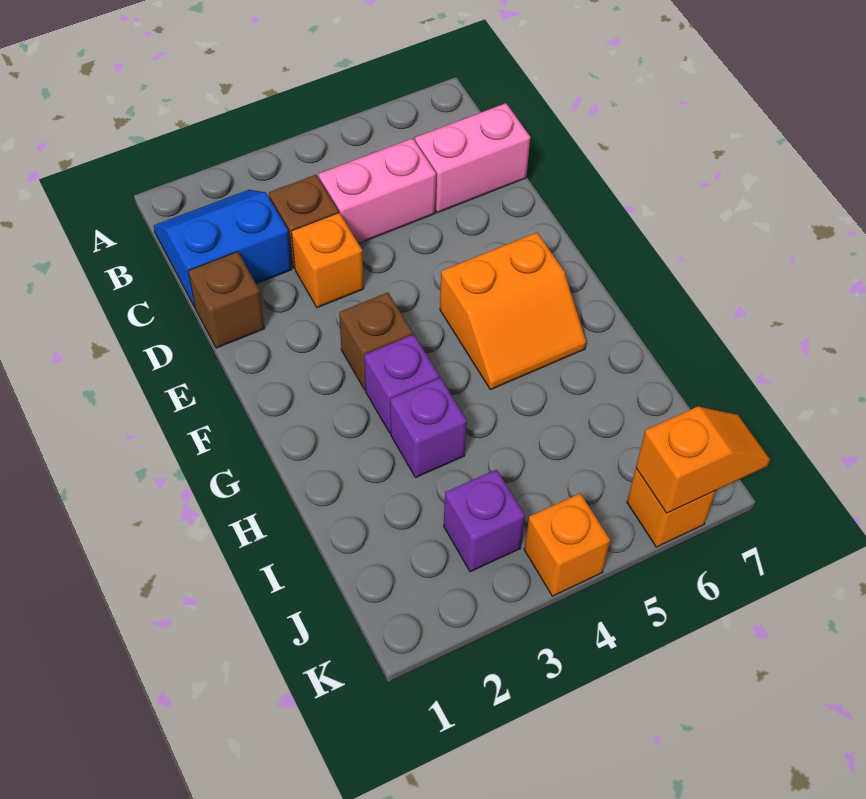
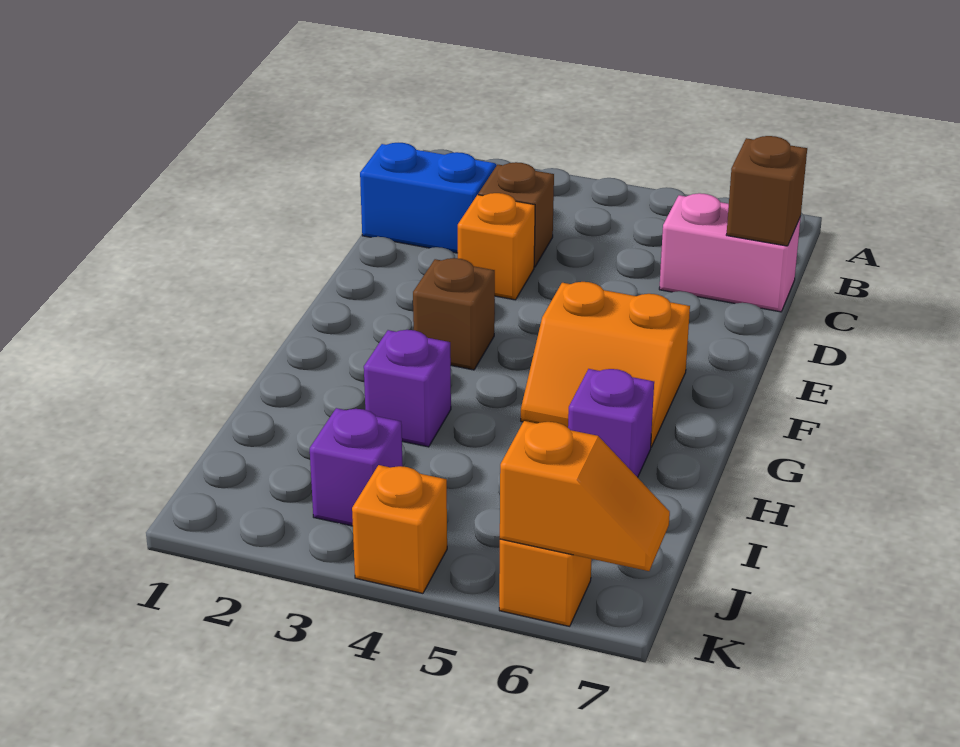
pink 1x2 brick [319,138,436,244] -> none
brown 1x1 brick [188,252,264,348] -> brown 1x1 brick moved to [726,136,807,246]
purple 1x1 brick [364,334,439,433] -> purple 1x1 brick moved to [568,369,654,477]

